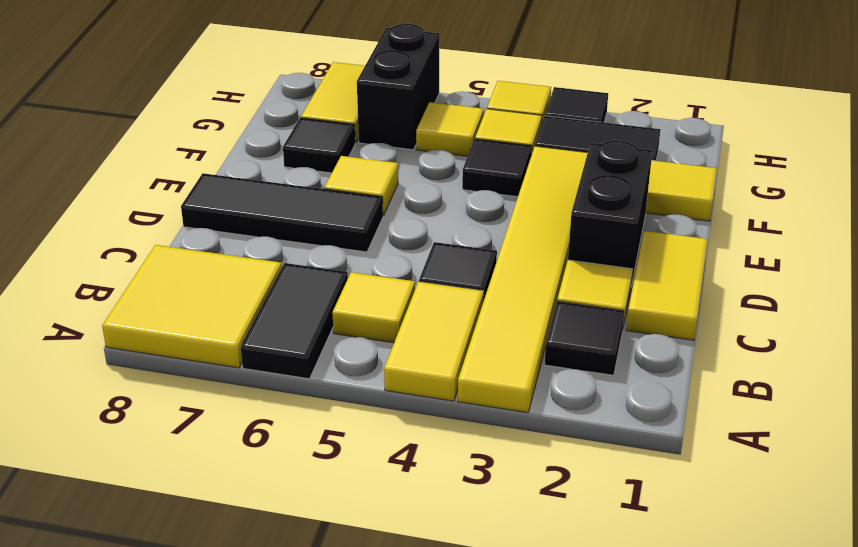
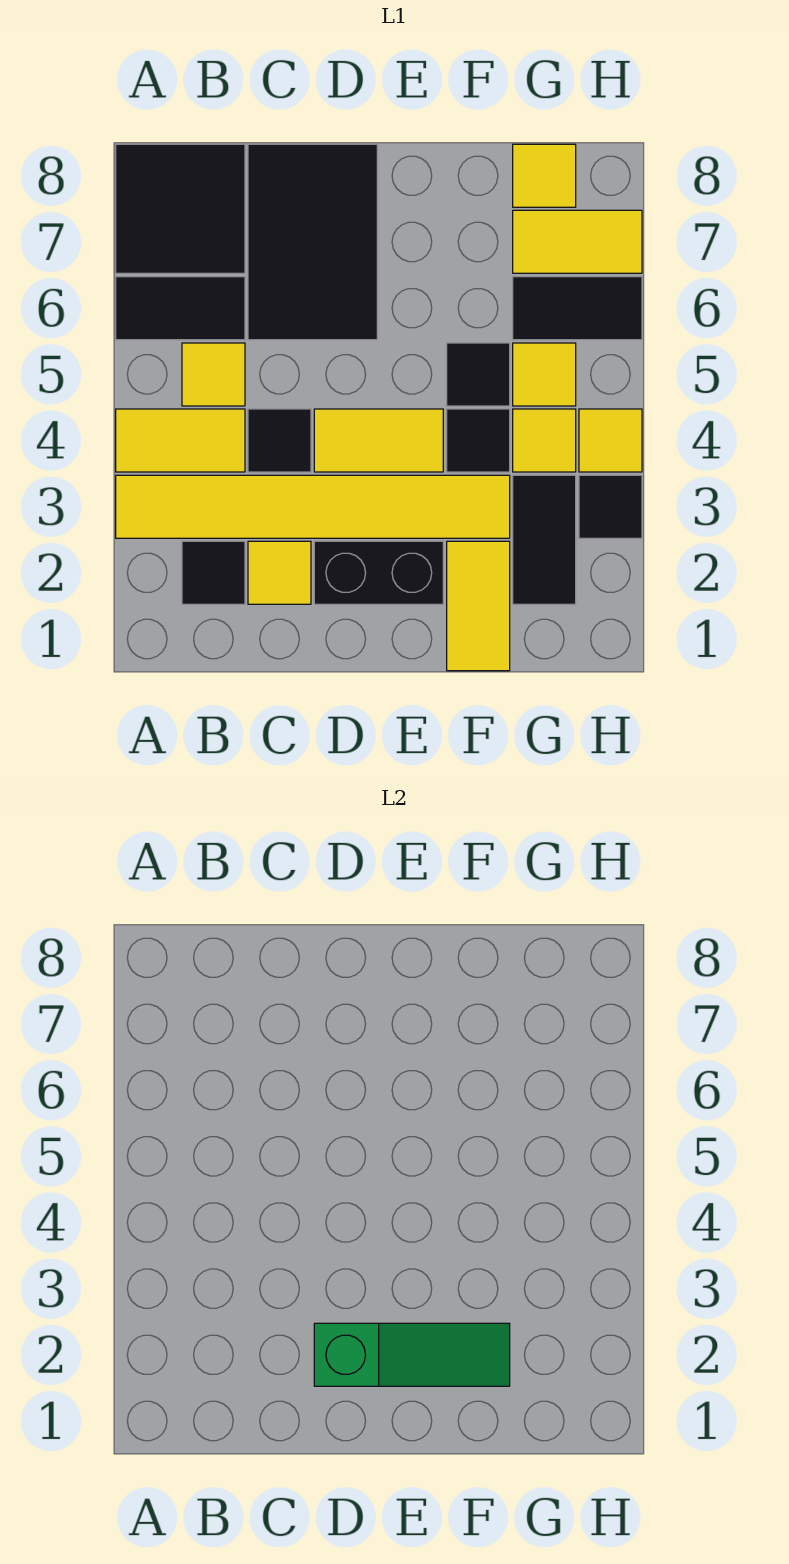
yellow 2x2 tile [102,245,282,368] -> black 2x2 tile [116,144,245,273]
yellow 1x2 tile [626,231,708,340] -> yellow 1x2 tile moved to [314,409,443,472]
none -> green 1x3 slope [314,1323,510,1386]
black 1x3 tile [181,173,383,252] -> black 2x3 tile [248,144,377,340]
yellow 1x1 tile [324,156,398,216] -> yellow 1x1 tile moved to [513,144,576,207]
black 1x1 tile [283,118,355,173] -> black 1x1 tile moved to [447,343,510,406]
black 1x2 brick [357,24,440,150] -> black 1x2 tile [513,277,642,340]

